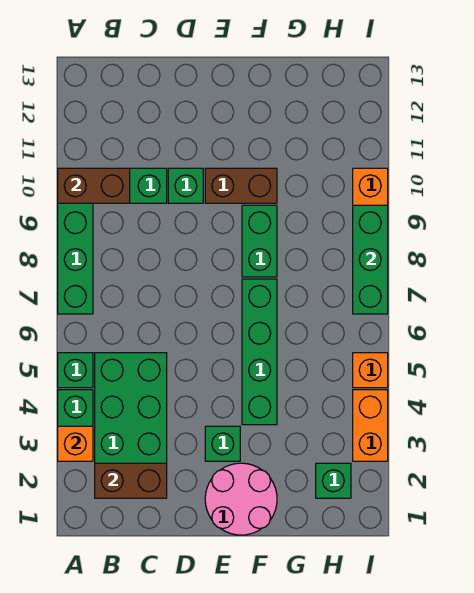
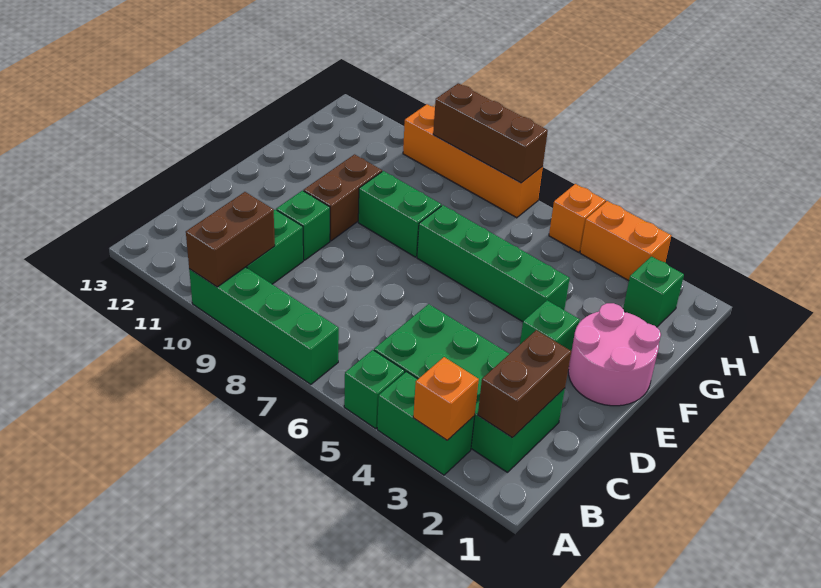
green 1x3 brick [353,205,388,314] -> brown 1x3 brick [433,83,548,183]

